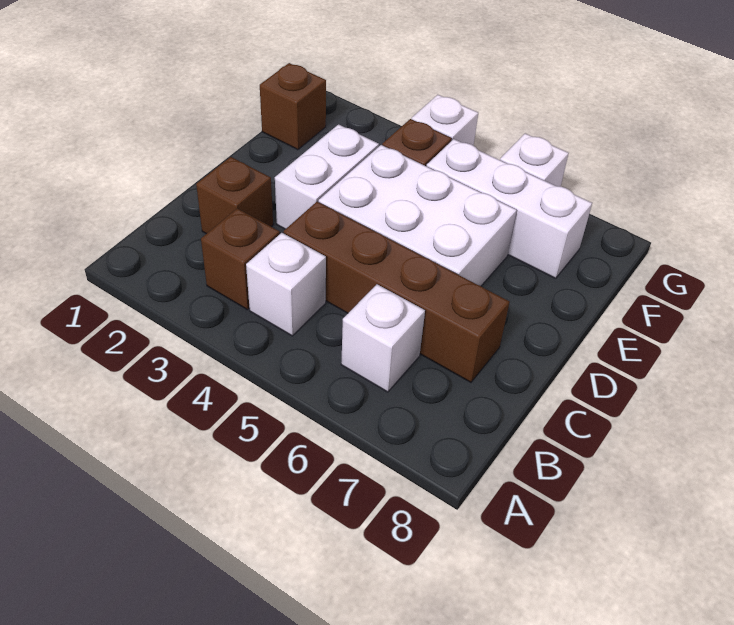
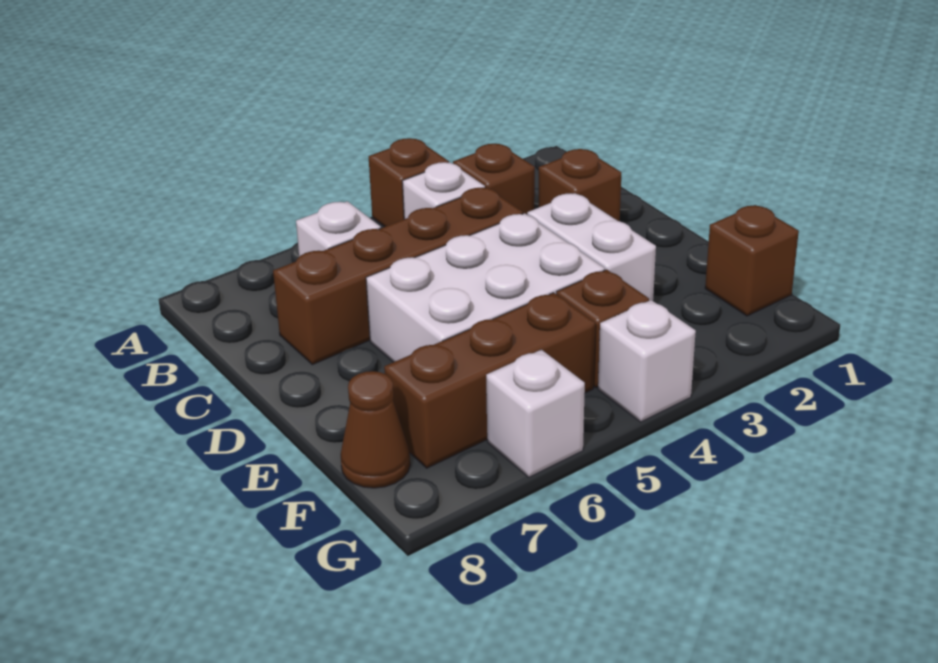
none -> brown 1x1 brick [369,138,449,227]
white 1x3 brick [427,139,592,278] -> brown 1x3 brick [384,293,595,468]
none -> brown 1x1 cone [341,371,410,488]

